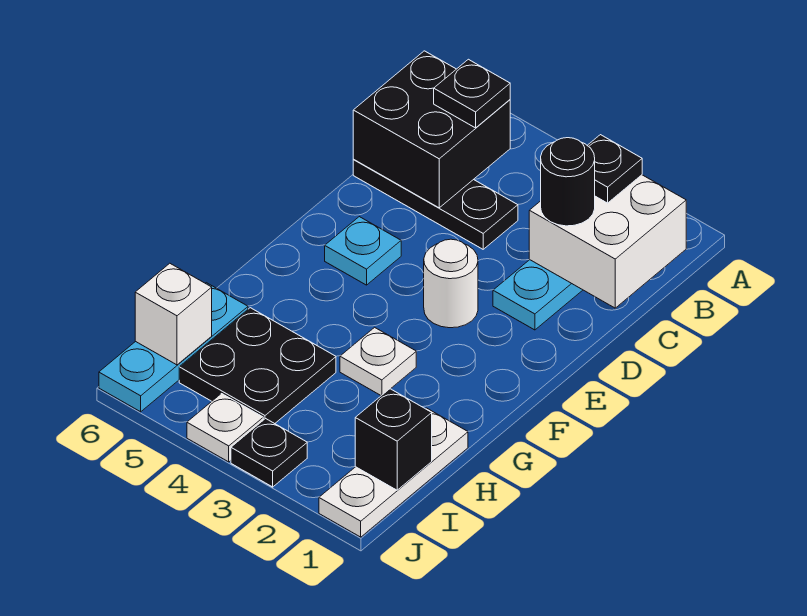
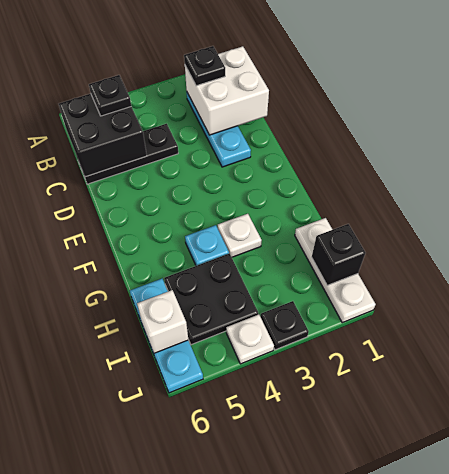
black 1x1 round brick [541,138,595,226] -> none
white 1x1 round brick [424,239,478,328] -> none
cyan 1x1 plate [325,217,401,285] -> cyan 1x1 plate moved to [185,225,229,266]

